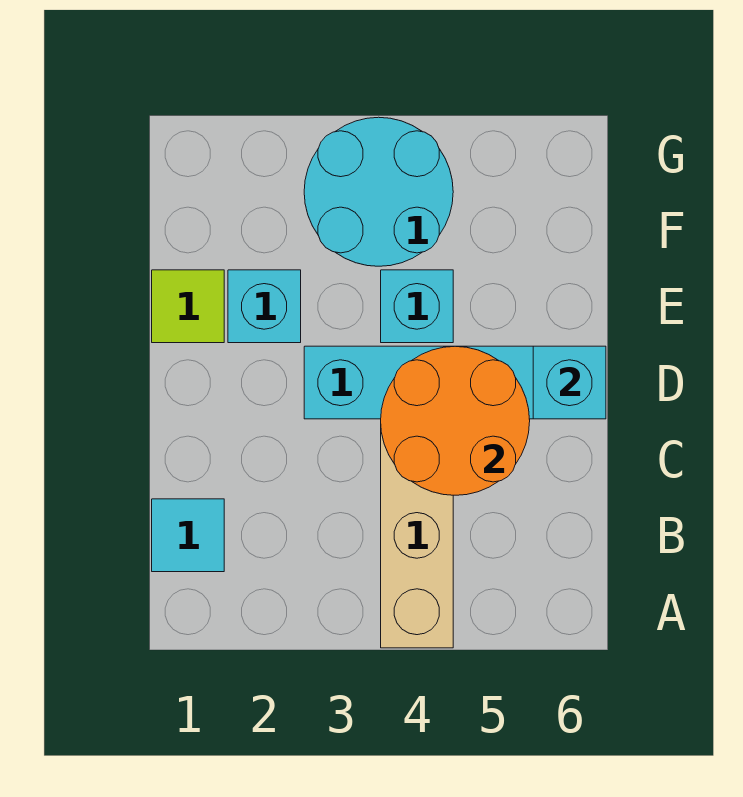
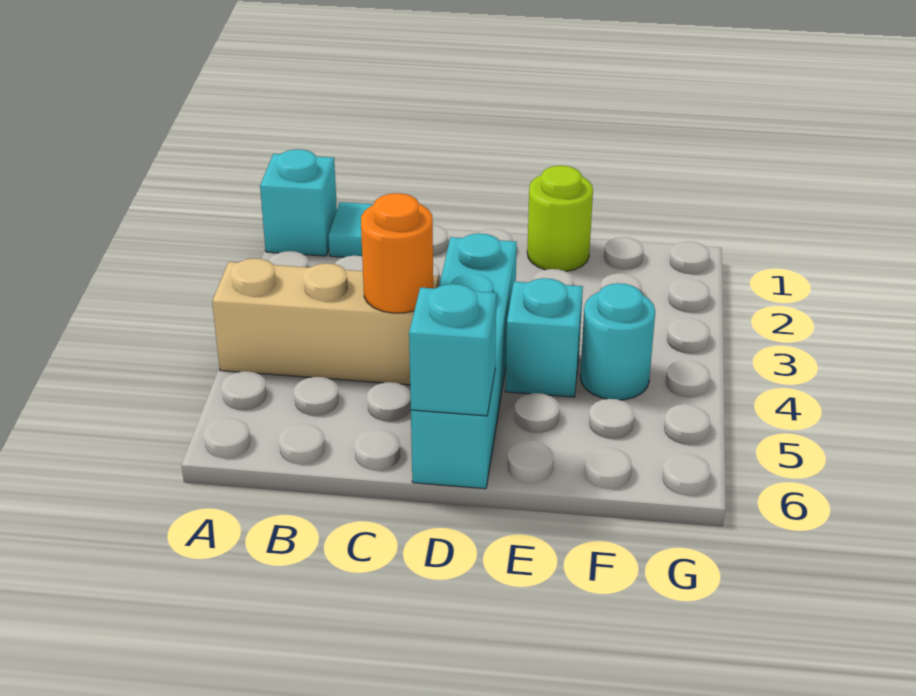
orange 2x2 round brick [381,346,530,495] -> orange 1x1 round brick [361,193,433,313]
lime 1x1 tile [152,270,224,343] -> lime 1x1 round brick [527,165,593,271]
cyan 1x1 brick [228,270,301,343] -> cyan 1x1 brick moved to [260,149,337,256]
cyan 2x2 round brick [304,117,453,266] -> cyan 1x1 round brick [580,283,655,400]

